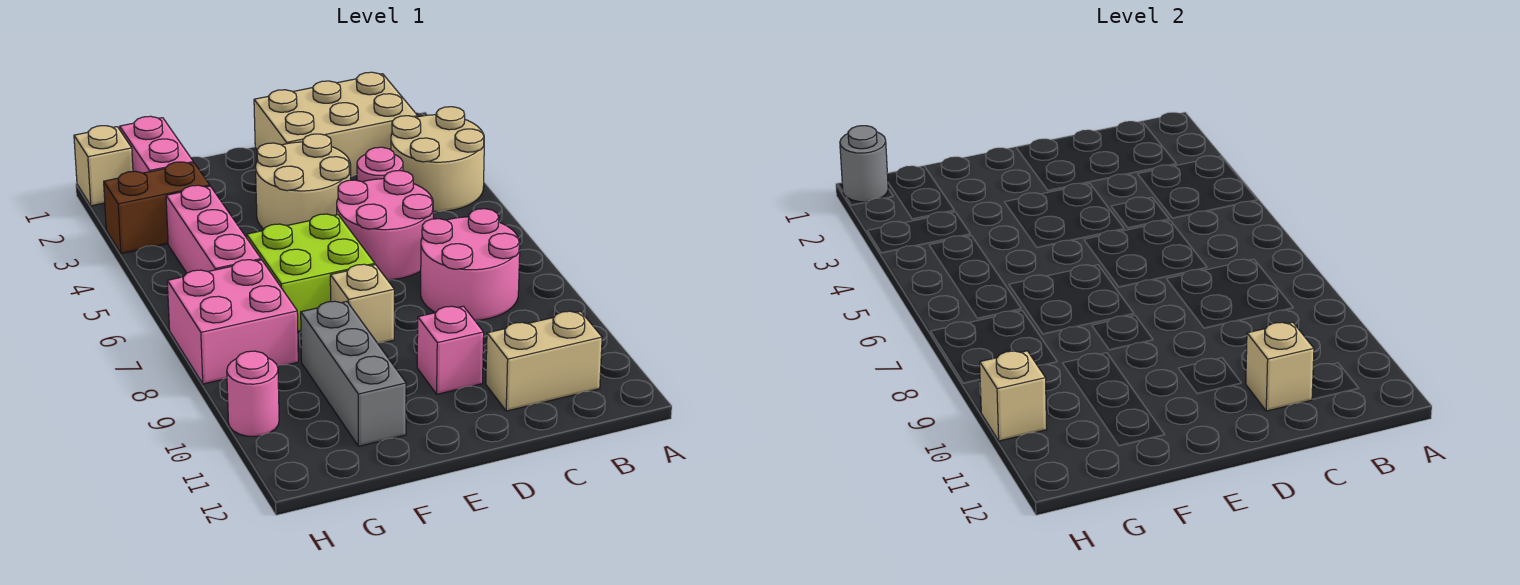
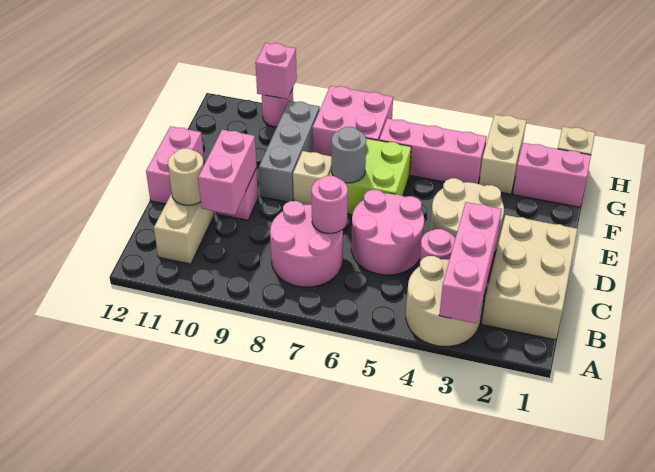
none -> pink 1x3 brick [439,202,502,324]
none -> pink 1x1 round brick [311,176,348,233]
none -> pink 1x2 brick [198,130,257,215]
tan 1x1 brick [1246,322,1314,411] -> tan 1x1 round brick [168,148,204,205]
none -> pink 1x2 brick [146,126,204,204]
grey 1x3 brick [301,301,406,446] -> grey 1x3 brick turned to [259,101,320,202]
brown 1x2 brick [104,162,210,254] -> tan 1x2 brick [479,115,526,194]
grey 1x1 round brick [840,126,888,202] -> grey 1x1 round brick moved to [331,127,366,183]
tan 1x1 brick [980,351,1047,441] -> pink 1x1 brick [255,43,297,99]

